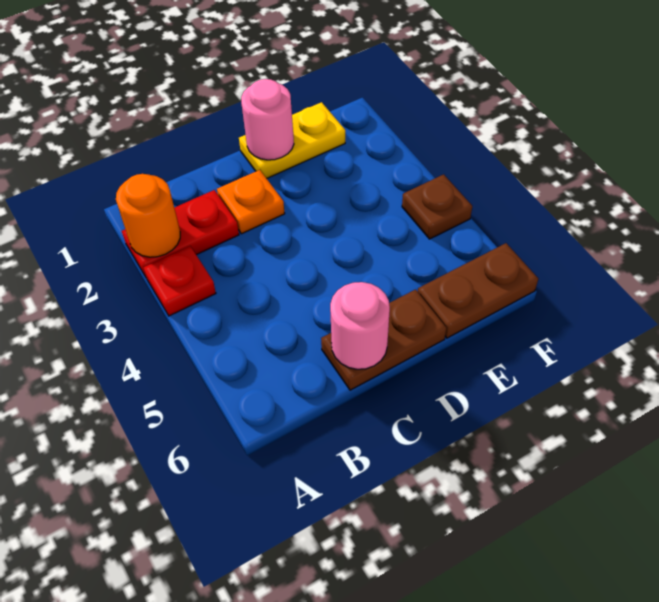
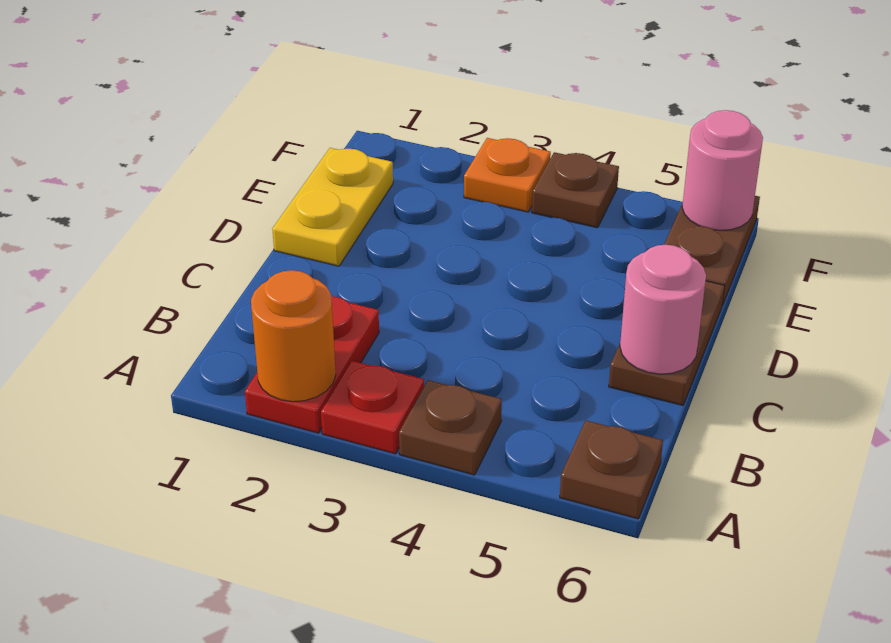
none -> brown 1x1 plate [399,380,502,475]
none -> brown 1x1 plate [560,420,663,519]
orange 1x1 plate [217,170,285,234] -> orange 1x1 plate moved to [464,138,551,212]
pink 1x1 round brick [241,79,294,160] -> pink 1x1 round brick moved to [682,110,763,230]

